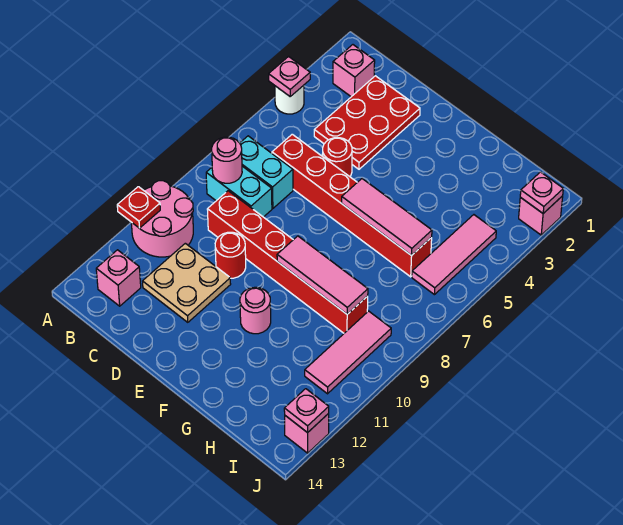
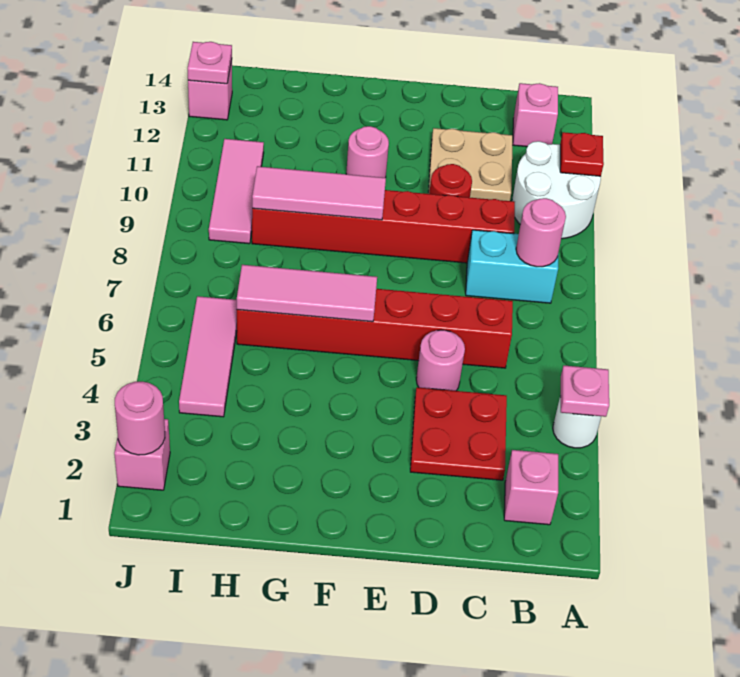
pink 2x2 round brick [131,181,193,257] -> white 2x2 round brick [512,141,601,239]
cyan 1x2 brick [240,136,293,208] -> none
red 2x3 plate [314,76,420,169] -> red 2x2 plate [410,387,507,480]
red 1x1 round brick [323,138,352,177] -> pink 1x1 round brick [416,330,465,391]
pink 1x1 plate [520,172,563,213] -> pink 1x1 round brick [115,382,165,455]

